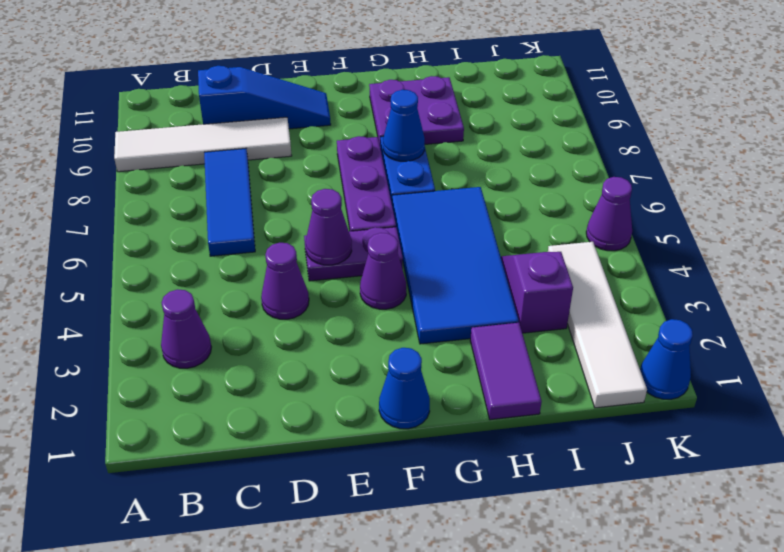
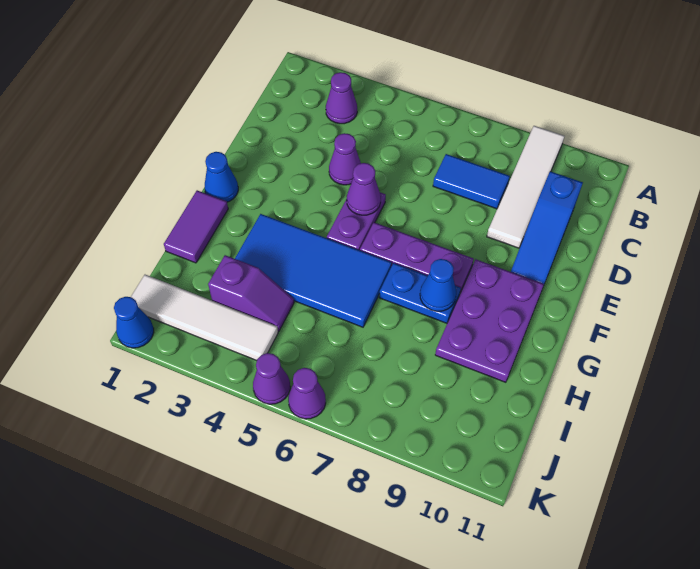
blue 1x3 tile [204,149,255,256] -> blue 1x2 tile [433,154,510,209]
purple 1x1 cone [360,233,406,309] -> purple 1x1 cone moved to [288,368,326,419]
purple 2x2 plate [369,76,464,144] -> purple 2x3 plate [435,259,544,382]
purple 1x2 tile [470,323,542,420] -> purple 1x2 tile turned to [164,190,228,263]

